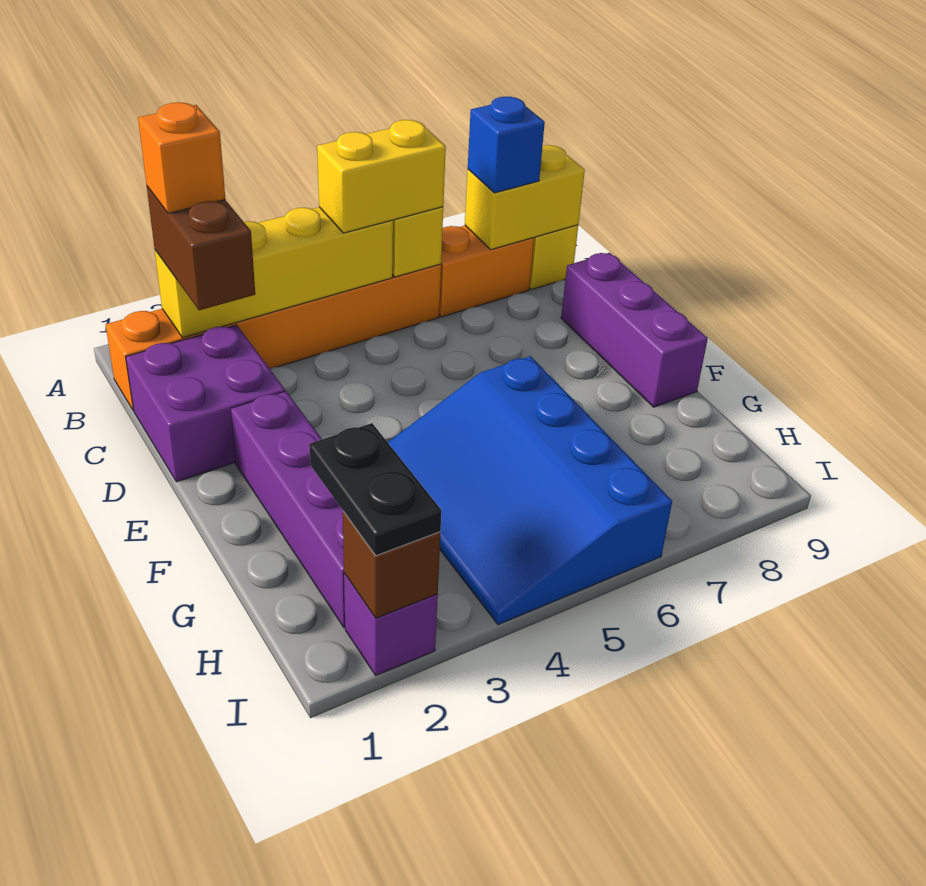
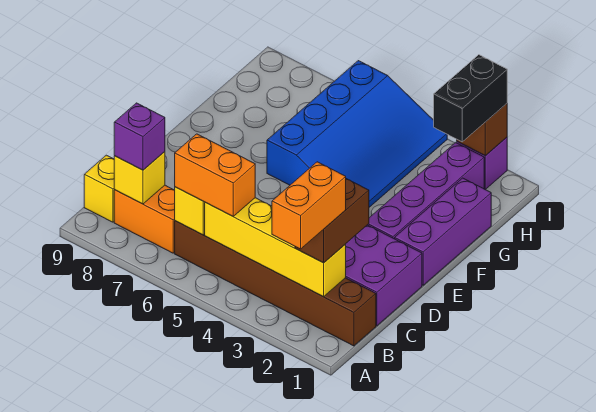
orange 1x6 brick [106,264,441,411] -> brown 1x6 brick [175,221,376,346]
orange 1x1 brick [138,102,225,213] -> orange 1x2 brick [272,162,346,249]
yellow 1x2 brick [317,120,446,233] -> orange 1x2 brick [175,134,255,216]
yellow 1x2 brick [465,145,585,250] -> yellow 1x1 brick [114,152,165,204]
blue 1x1 brick [468,97,545,193] -> purple 1x1 brick [114,103,165,170]
purple 1x3 brick [561,253,708,407] -> purple 1x3 brick moved to [395,178,491,285]
black 1x2 plate [309,423,442,556] -> black 1x2 brick [434,55,507,142]

